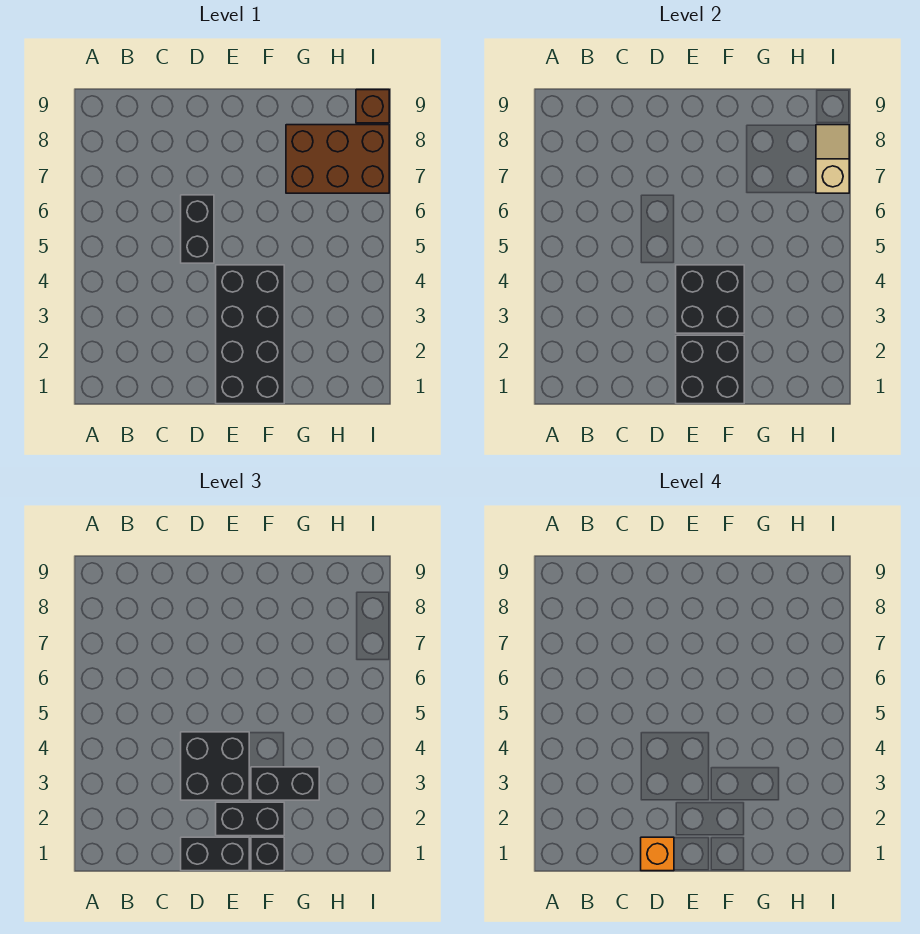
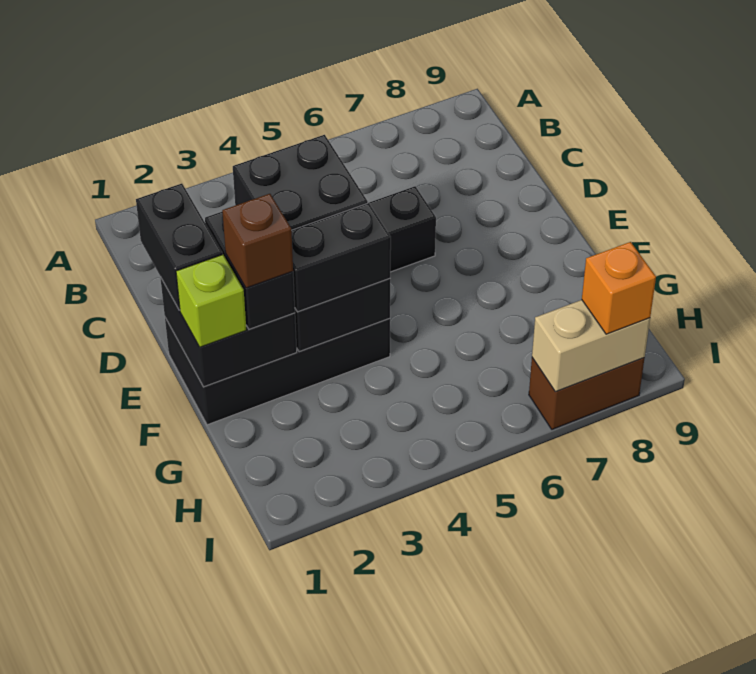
orange 1x1 brick [641,837,674,871] -> orange 1x1 brick moved to [582,242,656,334]
black 1x1 brick [251,837,284,871] -> lime 1x1 brick [176,254,246,347]
black 1x2 brick [251,767,319,800] -> black 1x2 brick turned to [291,203,391,312]
brown 2x3 brick [286,125,389,193] -> brown 1x2 brick [529,358,644,429]
tan 1x2 slope [816,125,849,193] -> tan 1x2 brick [532,300,650,392]
brown 1x1 brick [356,90,389,123] -> brown 1x1 brick moved to [222,194,293,288]

